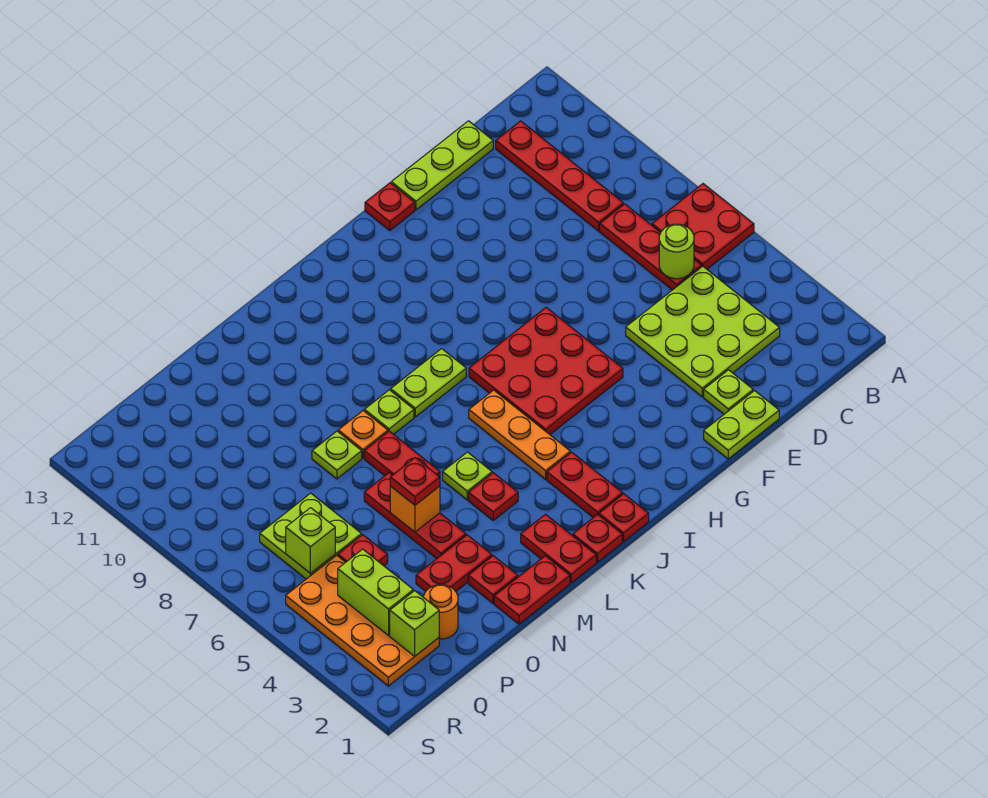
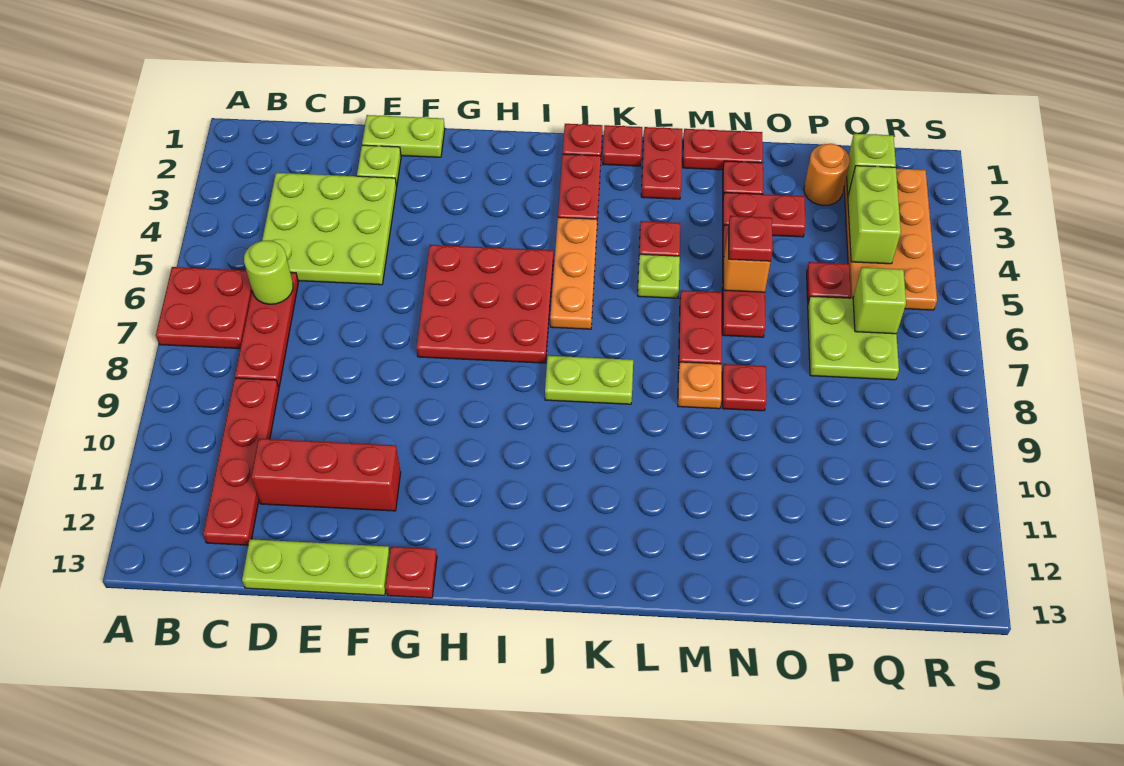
none -> red 1x3 brick [251,439,401,511]
lime 1x1 plate [364,390,414,434] -> none
lime 1x1 plate [312,431,362,479] -> red 1x1 plate [722,364,766,411]

